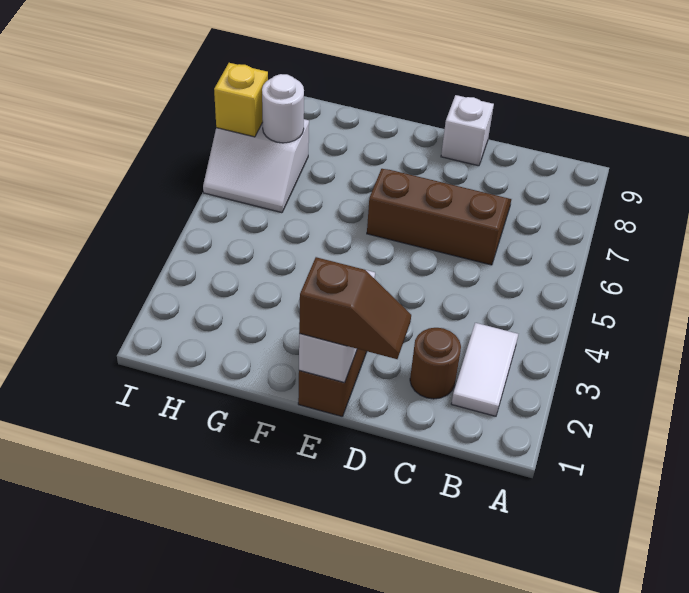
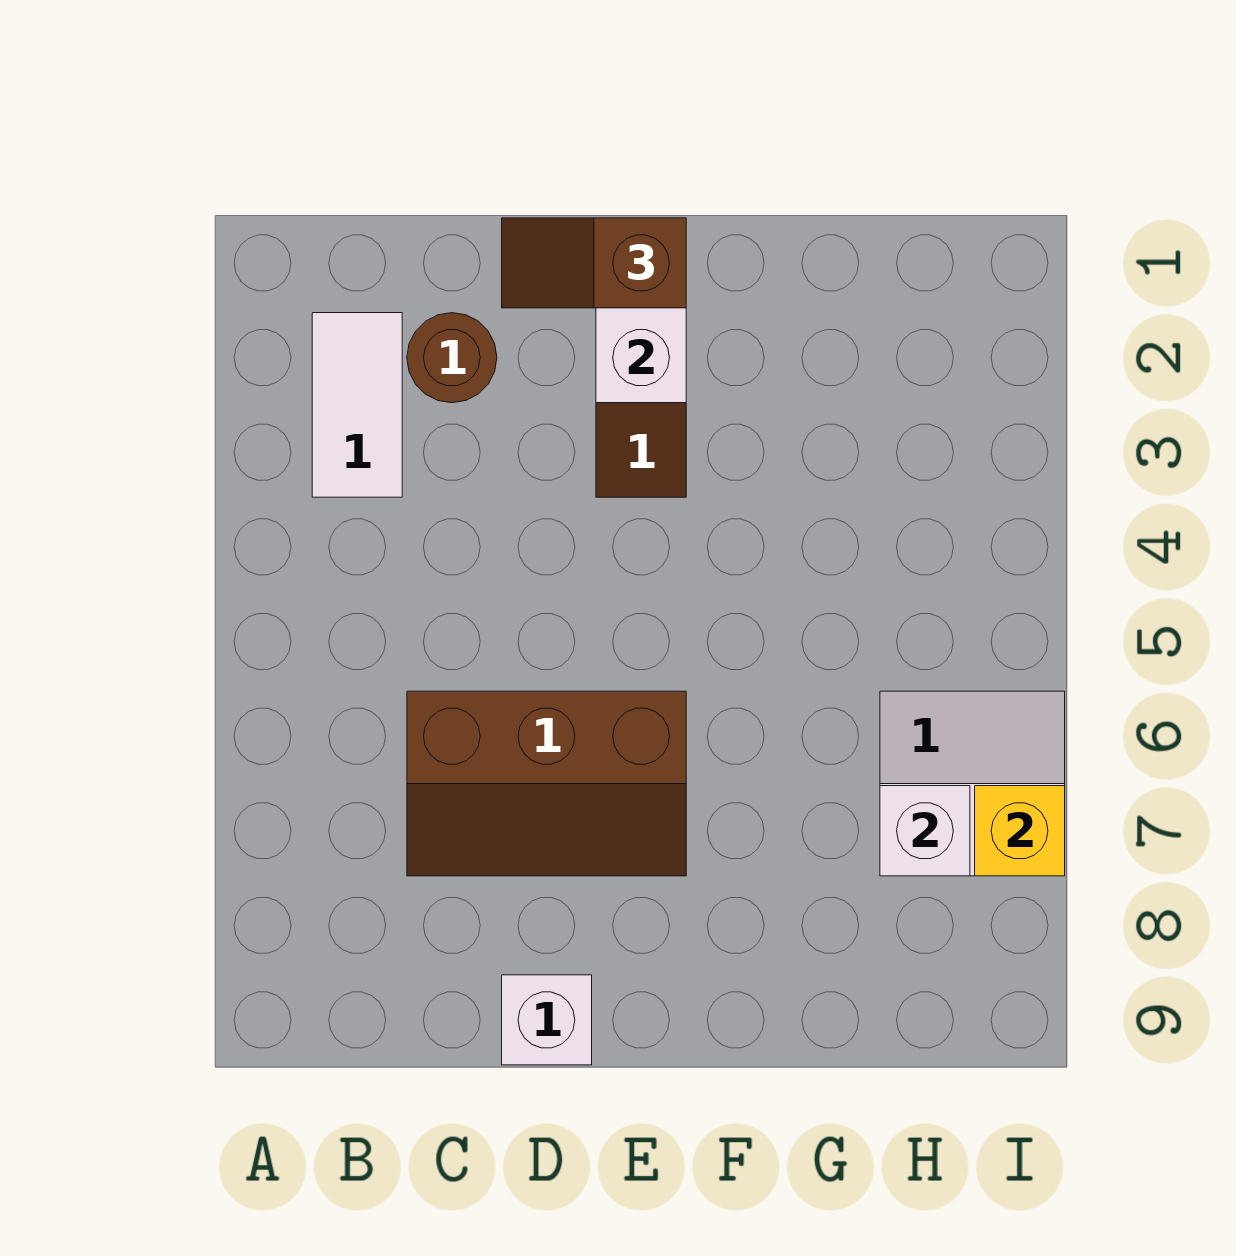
white 1x1 round brick [262,74,304,143] -> white 1x1 brick [880,786,970,876]

